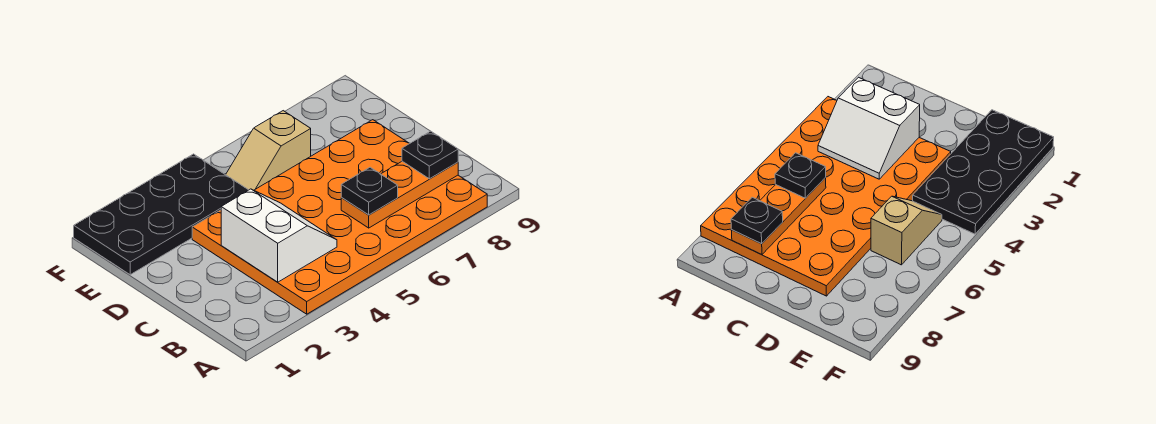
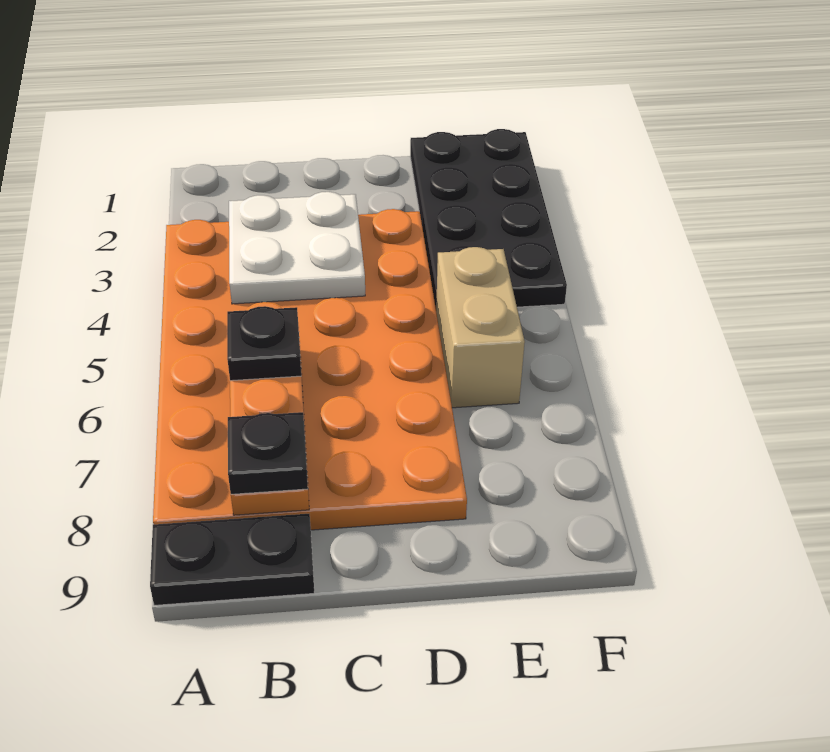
none -> black 1x2 plate [150,514,314,605]
white 2x2 slope [221,189,337,282] -> white 2x2 plate [229,192,365,304]
tan 1x2 slope [226,111,311,190] -> tan 1x2 brick [436,247,525,408]

